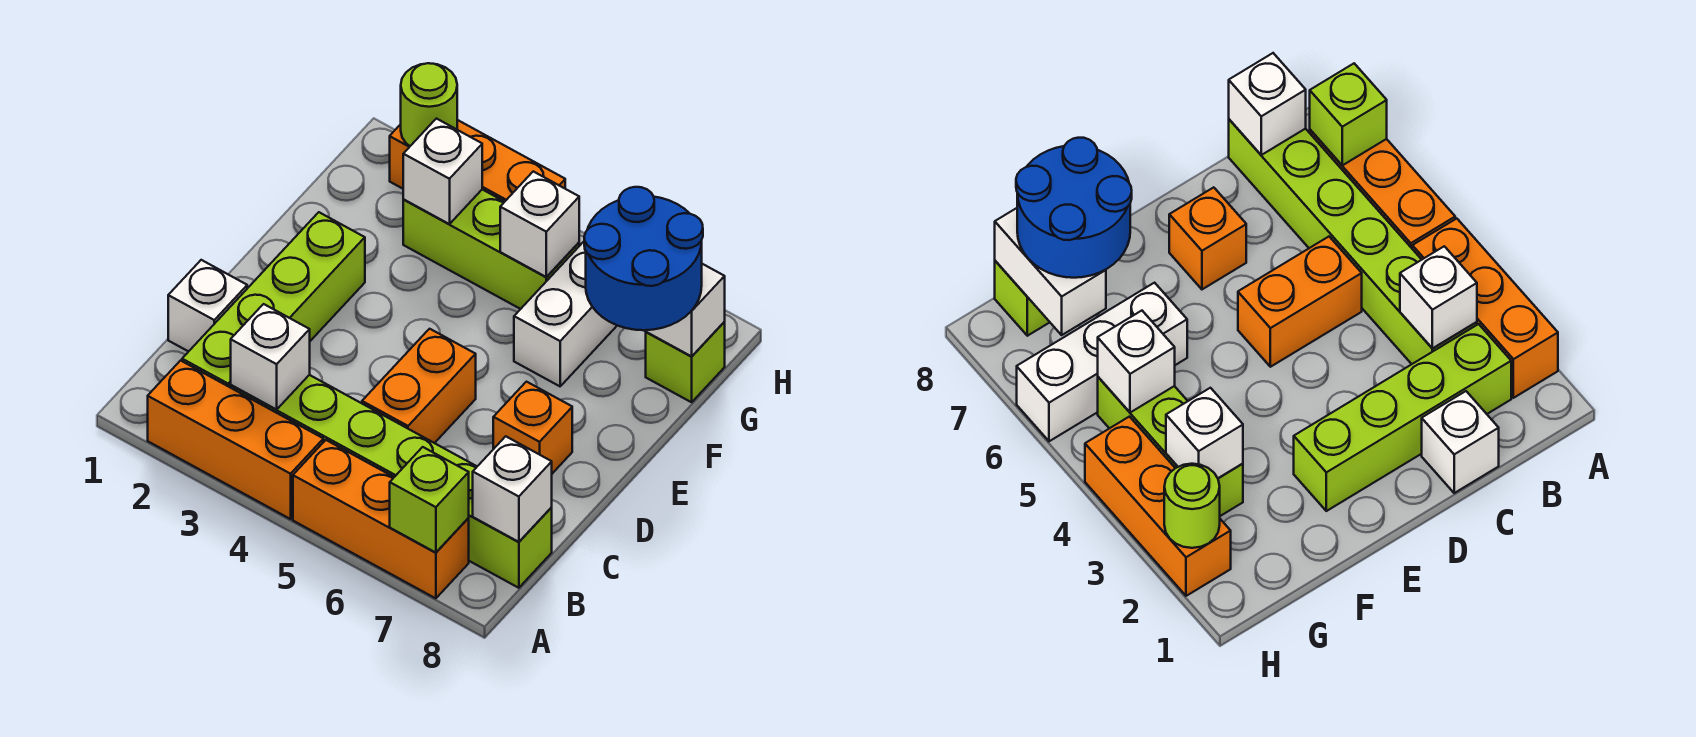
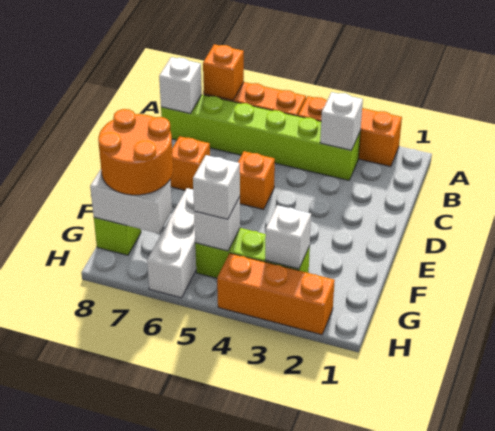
lime 1x1 brick [390,447,469,553] -> orange 1x1 brick [203,44,244,100]
lime 1x4 brick [182,212,365,388] -> none
white 1x1 brick [168,260,247,352] -> white 1x1 brick moved to [193,155,240,219]
orange 1x2 brick [362,329,476,443] -> orange 1x1 brick [238,151,275,209]
blue 2x2 round brick [584,187,703,330] -> orange 2x2 round brick [98,109,173,195]
lime 1x1 round brick [401,63,457,146] -> none

